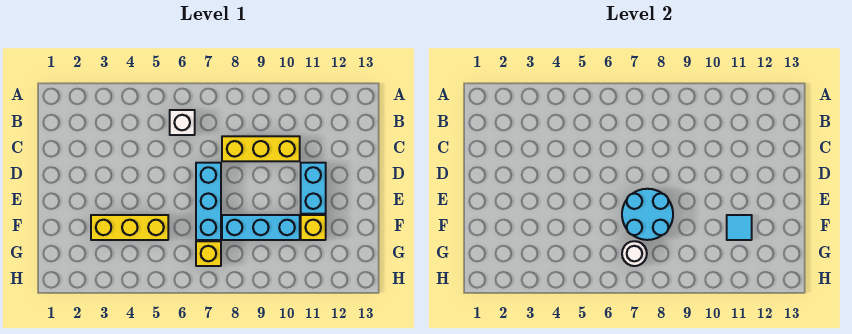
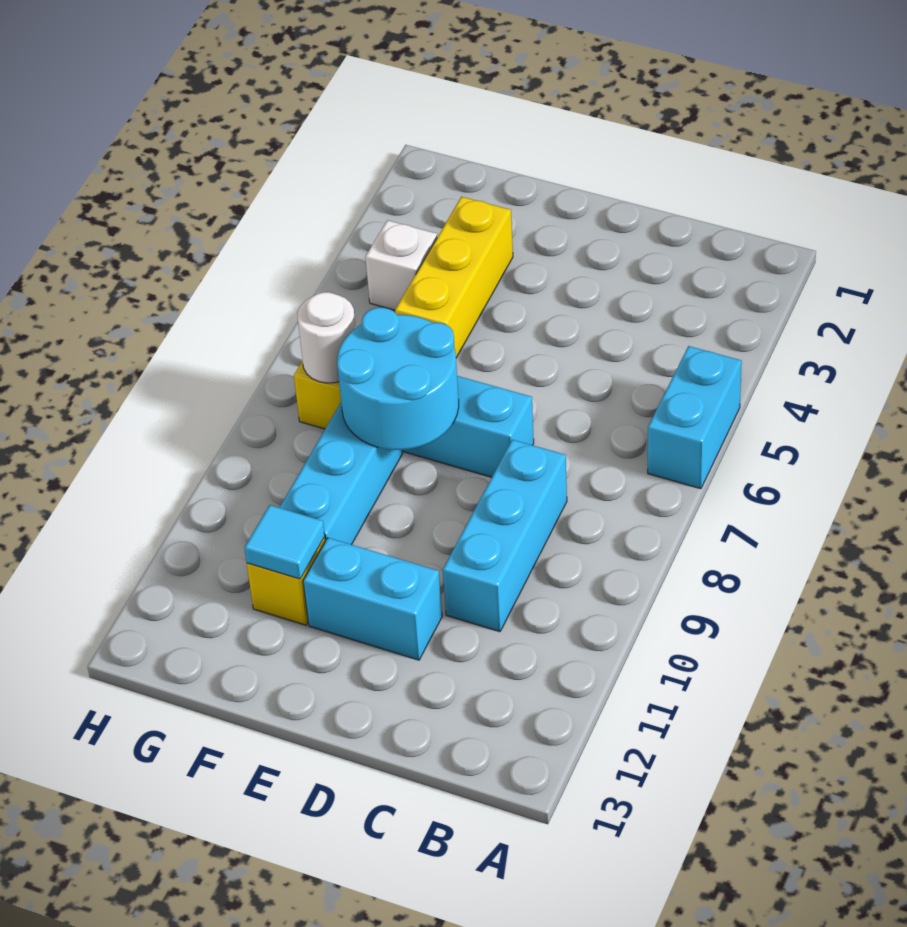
none -> cyan 1x2 brick [648,346,742,489]
white 1x1 brick [170,110,195,135] -> white 1x1 brick moved to [365,220,437,310]
yellow 1x3 brick [222,136,300,161] -> cyan 1x3 brick [443,440,567,632]

